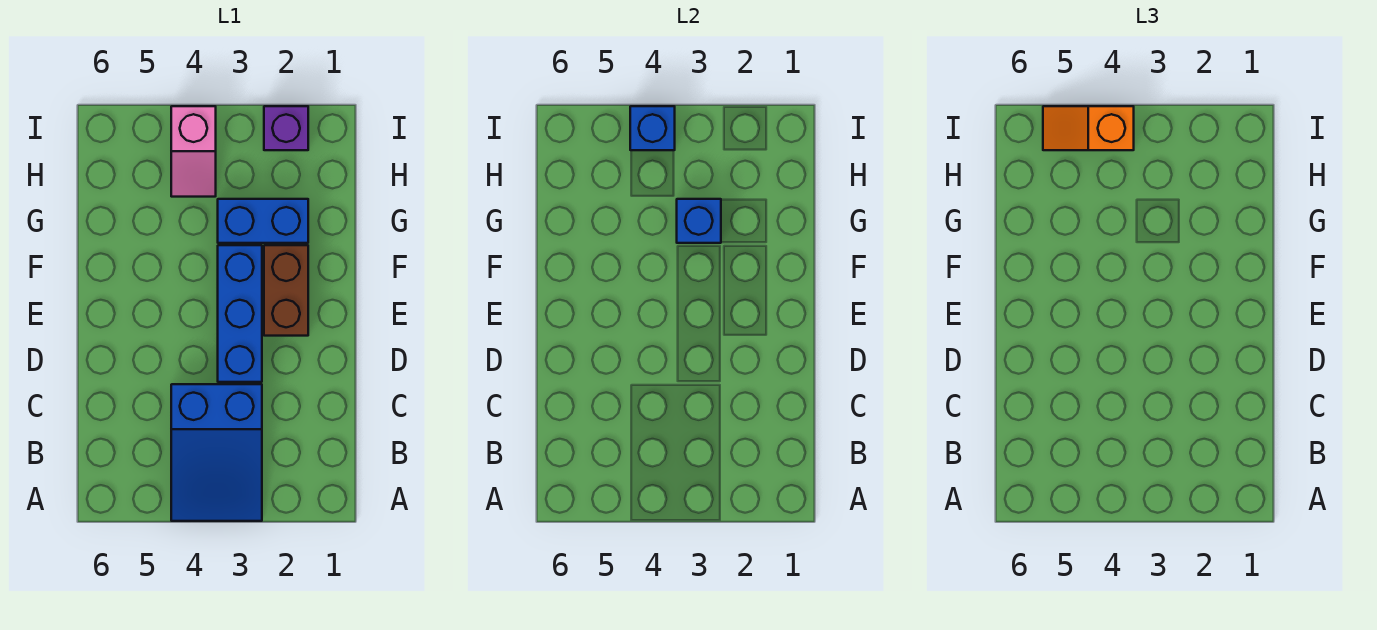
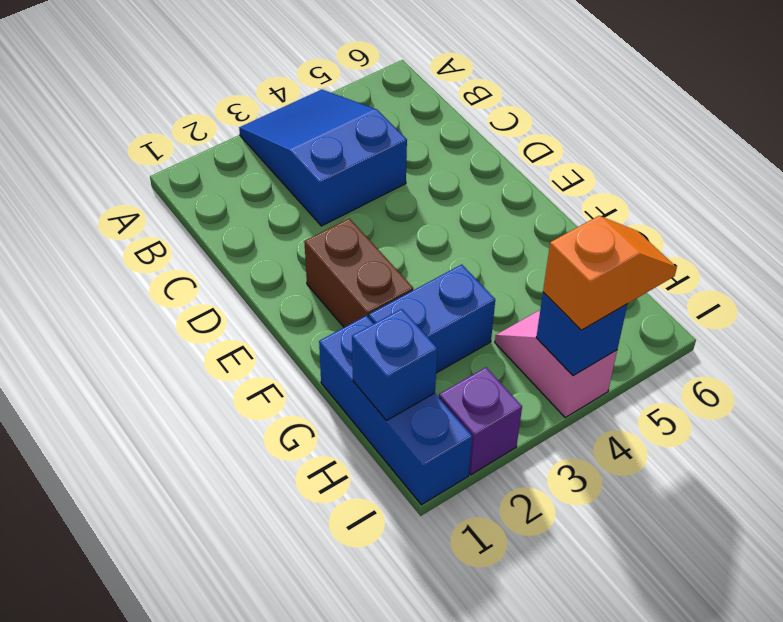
blue 1x3 brick [218,245,262,382] -> blue 1x3 brick moved to [319,316,472,505]
blue 1x1 brick [677,199,721,243] -> blue 1x1 brick moved to [352,309,438,421]

